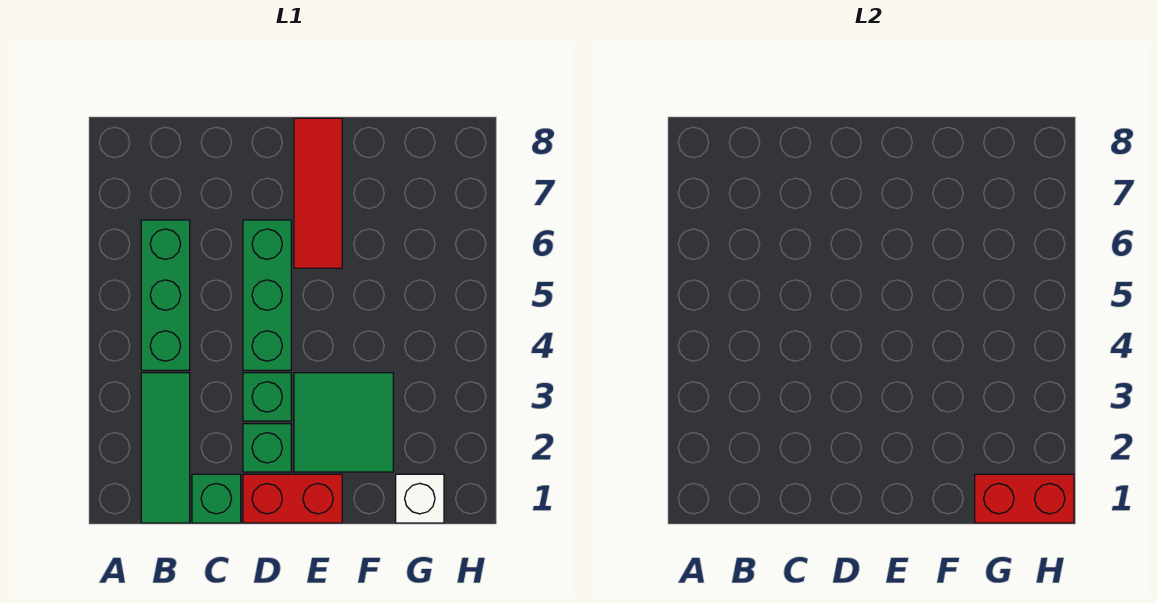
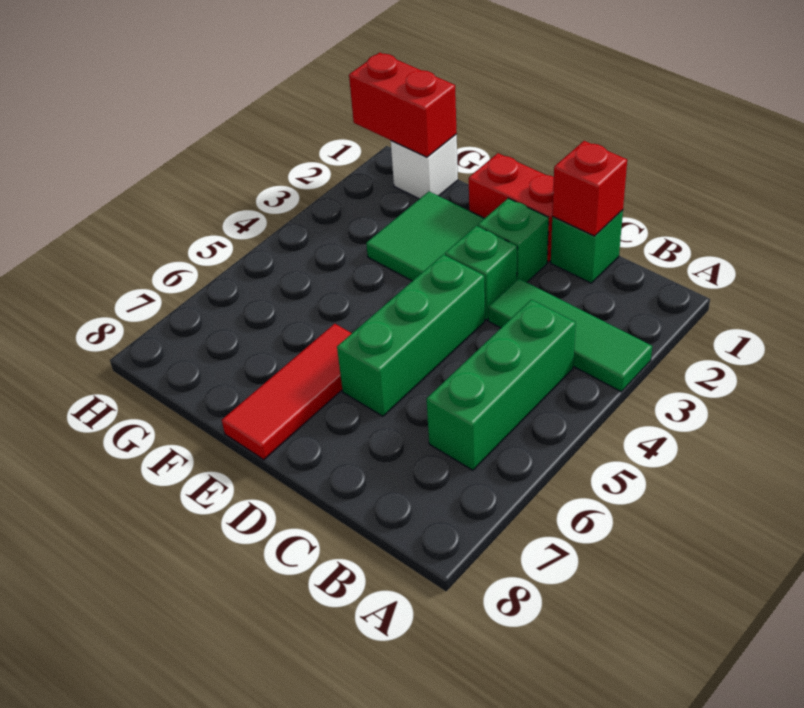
green 1x3 tile [141,373,190,523] -> green 1x3 tile turned to [488,279,652,392]
none -> red 1x1 brick [552,141,627,236]

